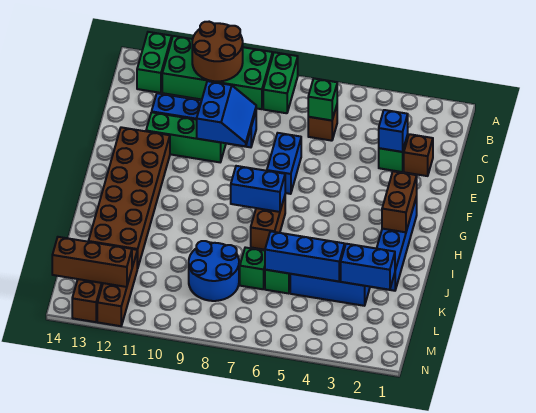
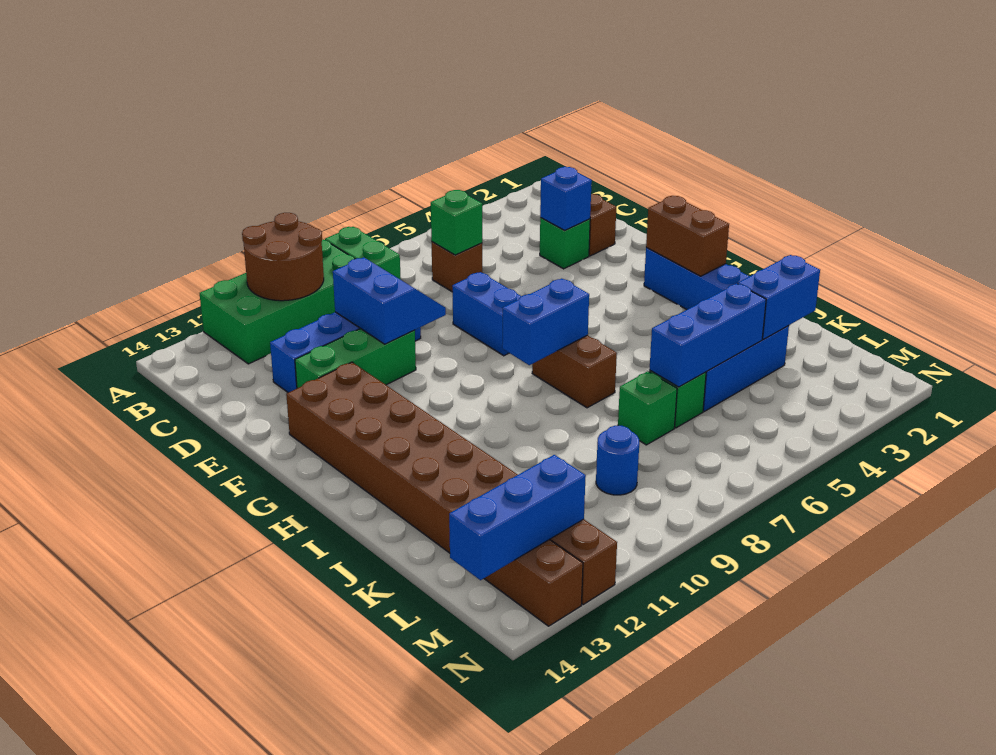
green 1x2 brick [137,32,172,93] -> none
blue 2x2 round brick [189,241,239,301] -> blue 1x1 round brick [596,426,639,495]
brown 1x3 brick [52,237,132,287] -> blue 1x3 brick [449,455,586,580]

